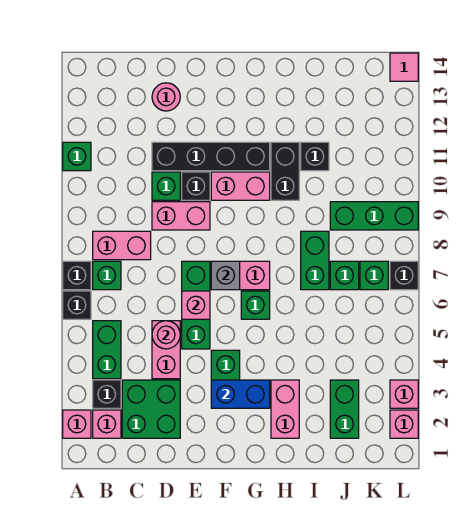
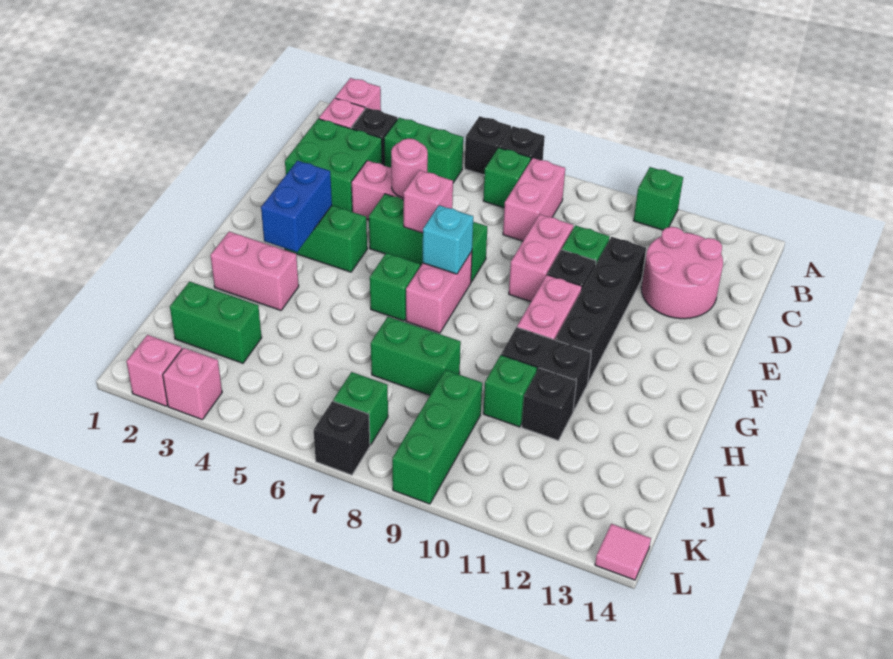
pink 1x1 round brick [152,83,180,111] -> pink 2x2 round brick [641,227,723,319]
grey 1x1 brick [211,261,240,290] -> cyan 1x1 brick [423,205,473,274]
green 1x1 brick [330,261,359,290] -> green 1x1 brick moved to [483,355,537,427]

